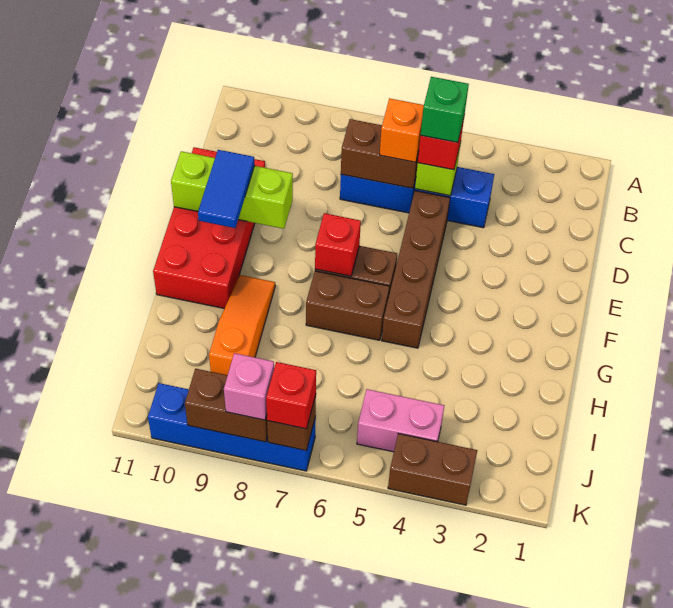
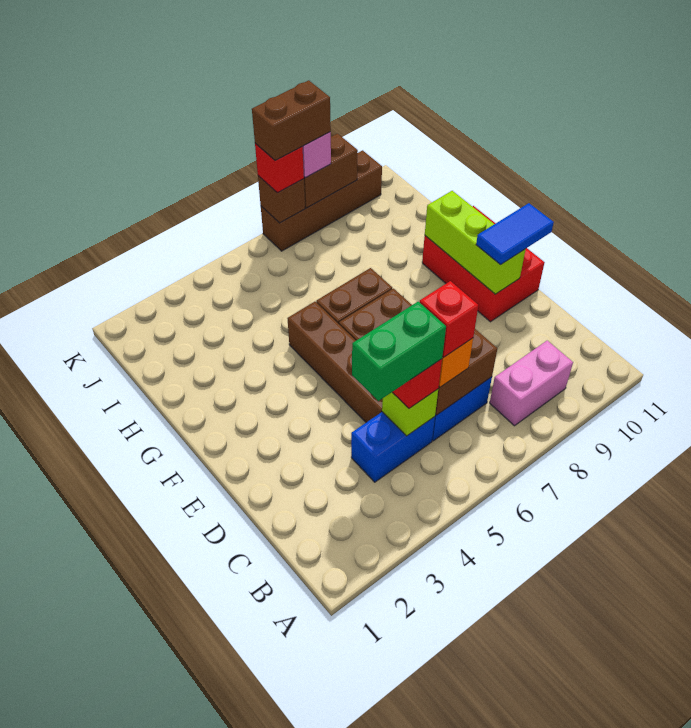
green 1x1 brick [421,77,469,143] -> green 1x2 brick [352,302,446,401]
red 2x4 brick [153,147,265,309] -> red 2x3 brick [422,206,545,322]
lime 1x3 brick [171,151,293,229] -> lime 1x3 brick turned to [425,191,526,294]
blue 1x2 tile [198,150,255,228] -> blue 1x2 tile turned to [476,203,554,265]
red 1x1 brick [315,213,361,276] -> red 1x1 brick moved to [420,281,478,357]
orange 1x3 slope [209,275,275,375] -> none
pink 1x2 brick [357,389,444,452] -> pink 1x2 brick moved to [490,341,573,426]
brown 1x2 brick [388,434,478,505] -> brown 1x2 brick moved to [252,80,331,161]
blue 1x4 brick [148,383,316,471] -> brown 1x4 brick [261,150,382,251]

